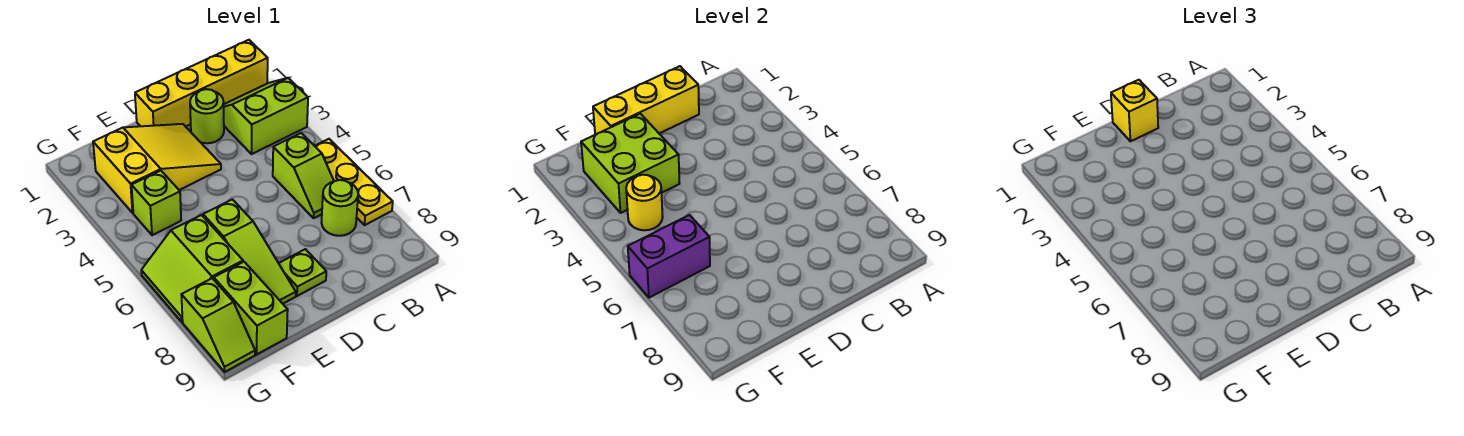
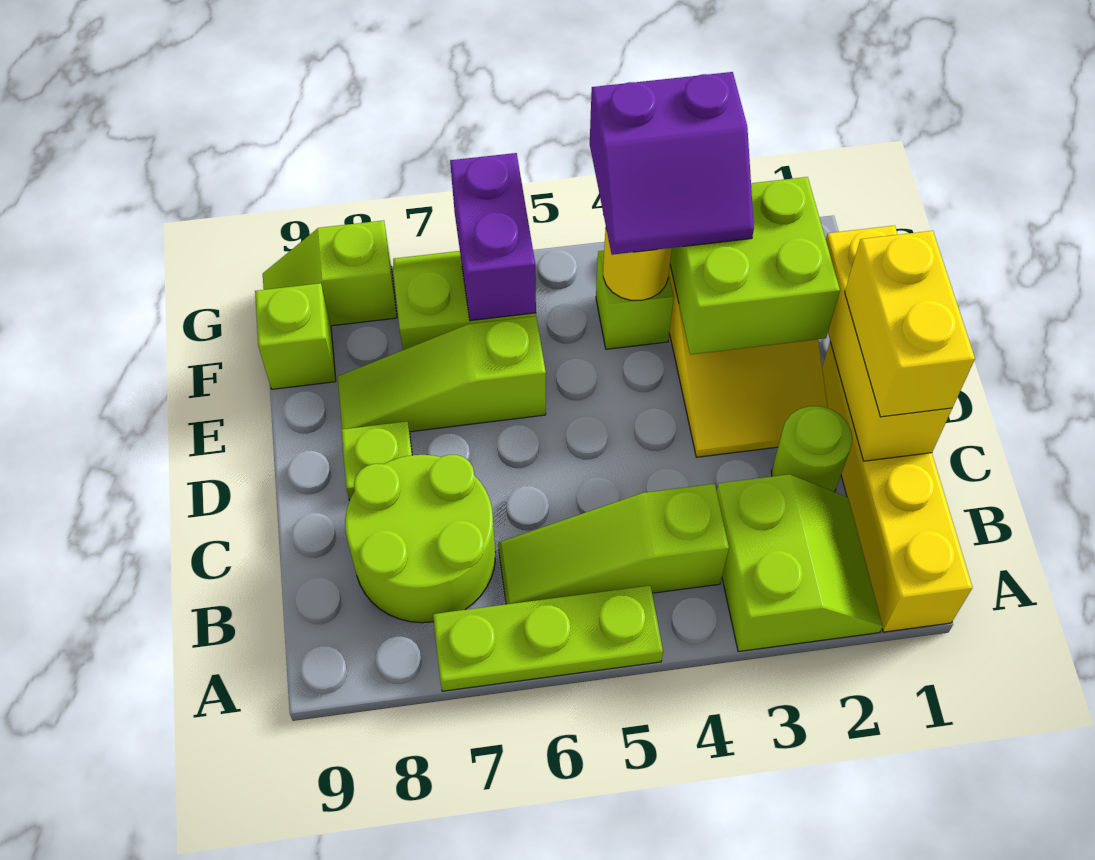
yellow 1x3 plate [315,139,393,225] -> lime 1x3 plate [433,586,663,691]
lime 1x2 slope [273,133,334,218] -> lime 1x3 slope [498,484,729,604]
lime 1x1 round brick [322,180,358,236] -> lime 2x2 round brick [345,455,495,623]
yellow 1x1 brick [1111,80,1158,141] -> yellow 1x2 brick [845,231,975,417]
none -> purple 2x2 slope [590,72,754,255]
lime 1x2 brick [214,262,288,354] -> lime 1x1 brick [255,283,336,389]

